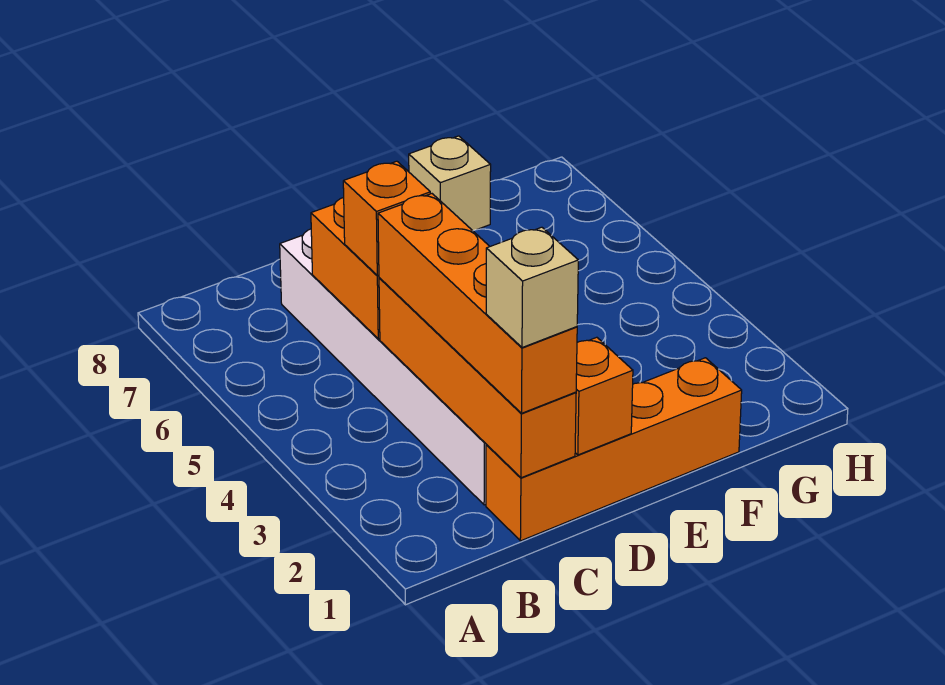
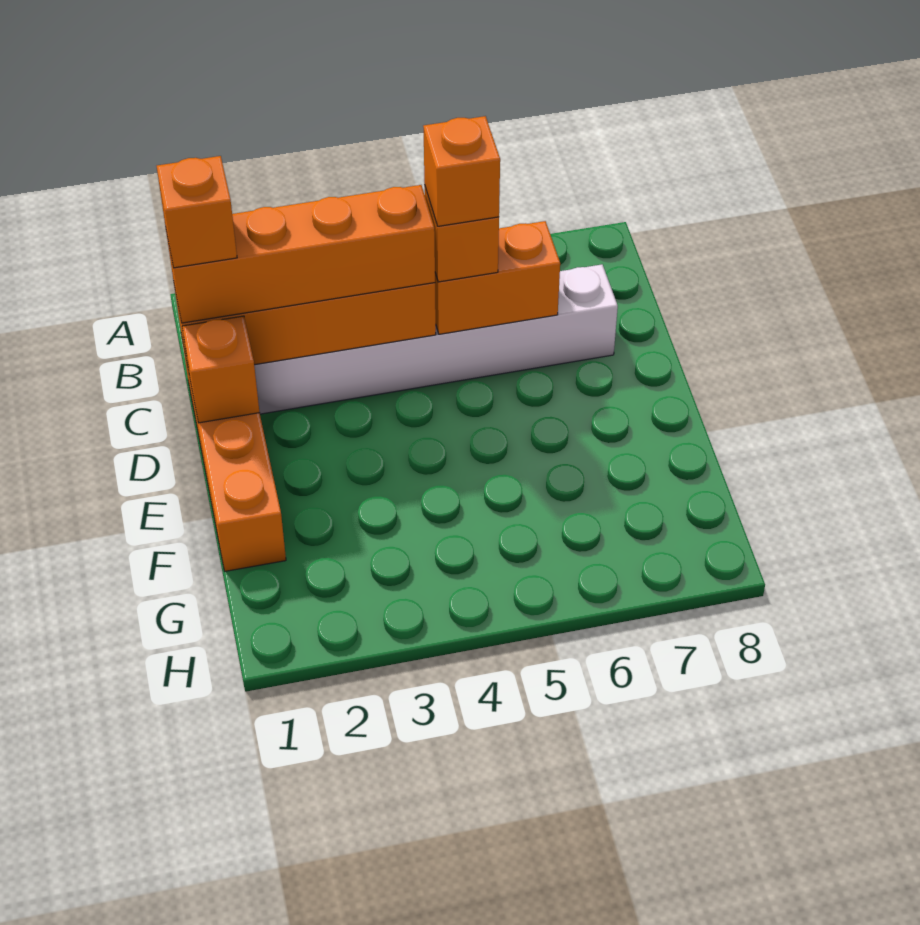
tan 1x1 brick [486,227,578,348] -> orange 1x1 brick [157,156,237,268]
none -> orange 1x1 brick [423,116,500,226]
tan 1x1 brick [409,136,491,231] -> none

